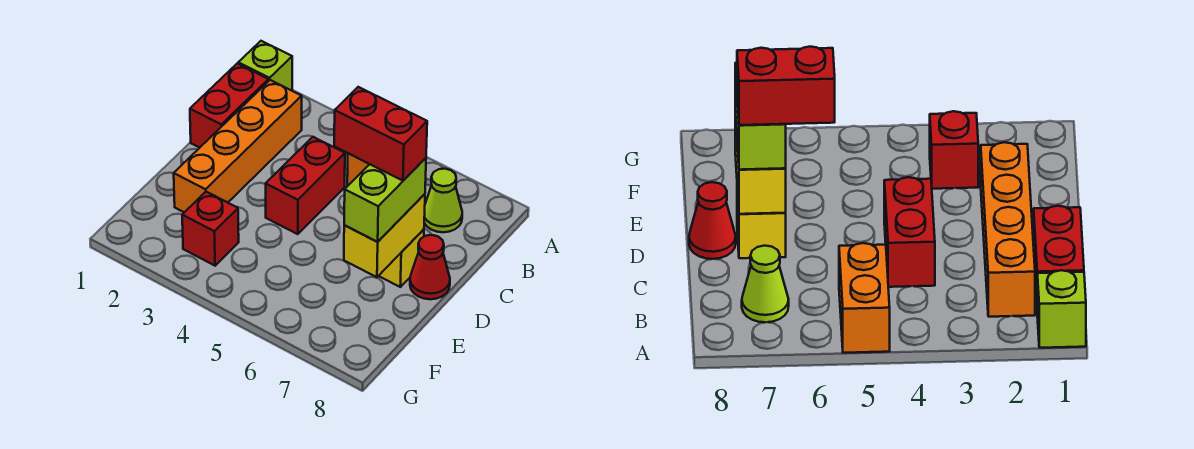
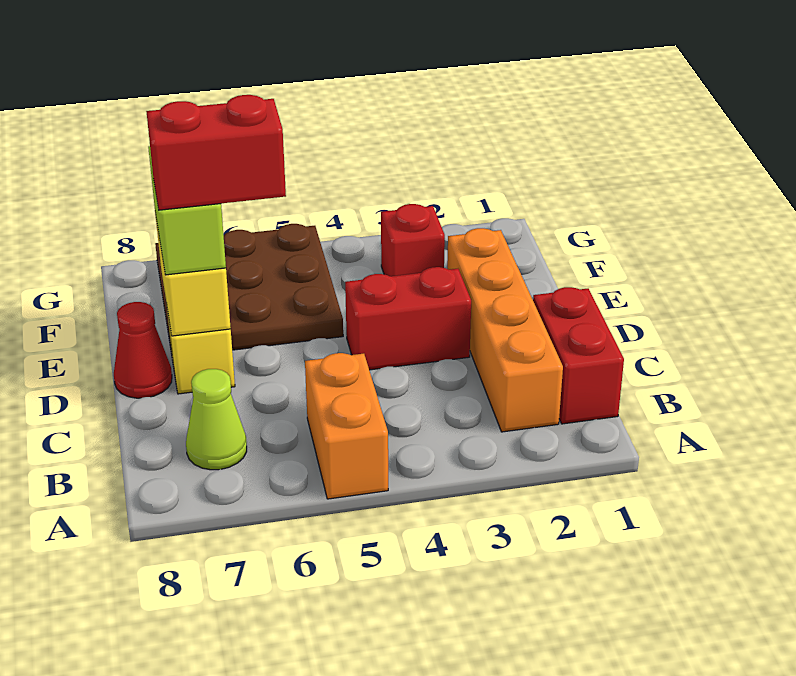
lime 1x1 brick [238,41,292,91] -> none
red 1x2 brick [266,137,345,234] -> red 1x2 brick turned to [345,267,471,370]
none -> brown 3x3 plate [155,224,343,354]

